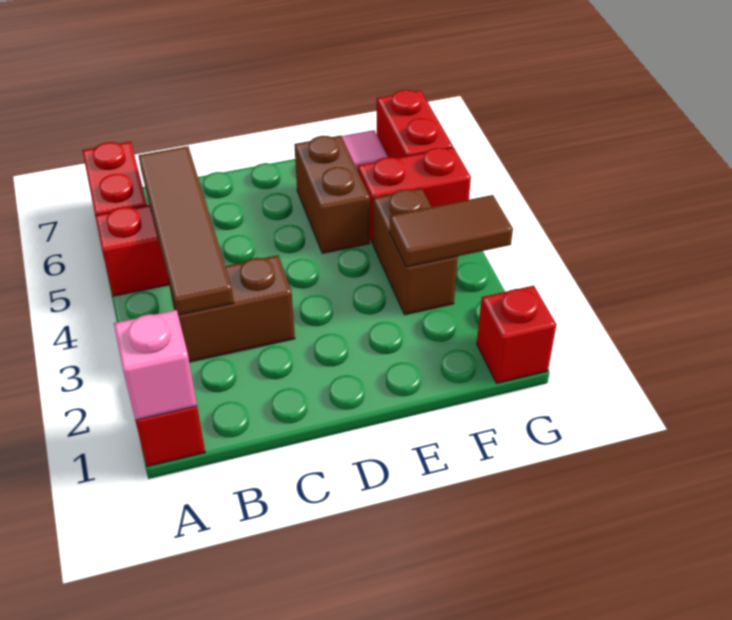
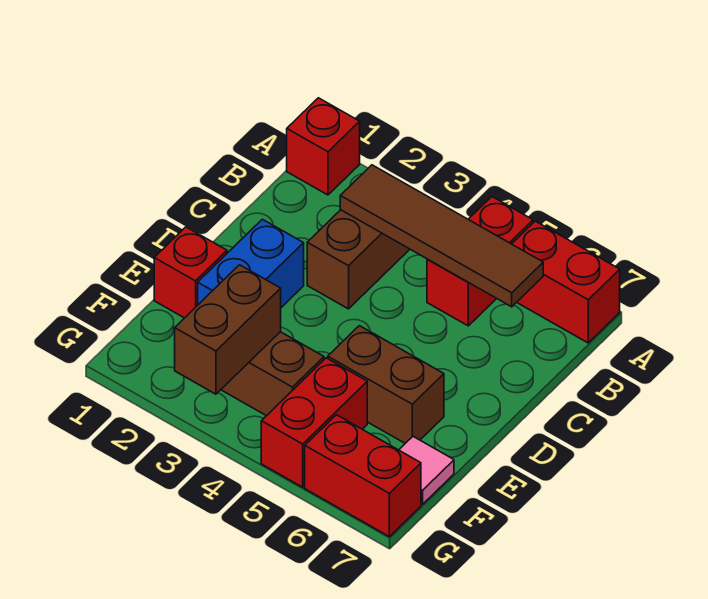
pink 1x1 brick [114,310,197,420] -> none
none -> blue 1x2 brick [198,219,304,307]
brown 1x2 tile [390,195,513,267] -> brown 1x2 brick [175,265,281,394]
red 1x1 brick [477,286,556,383] -> red 1x1 brick moved to [154,227,227,318]

